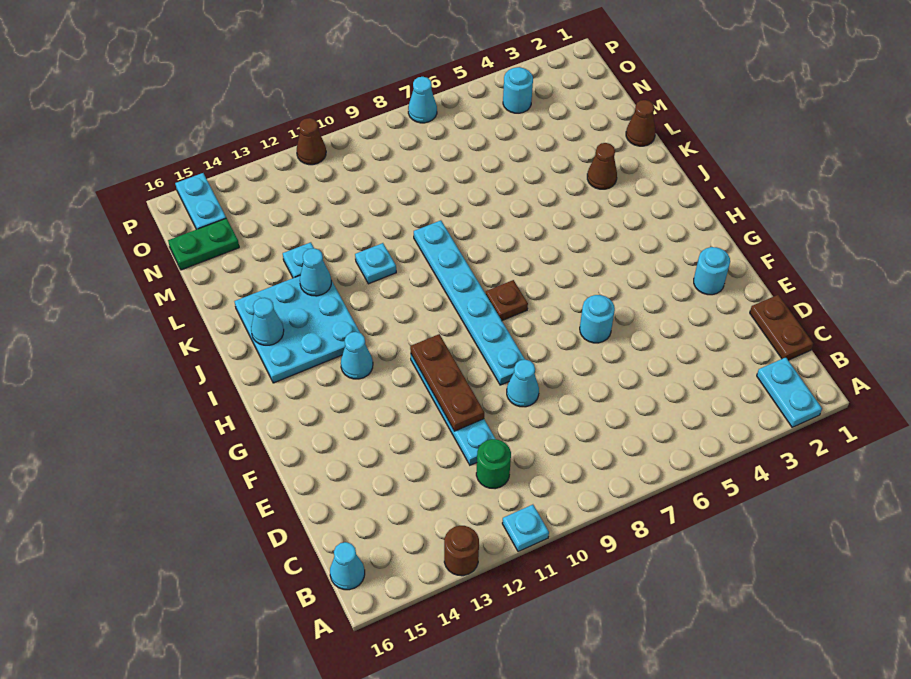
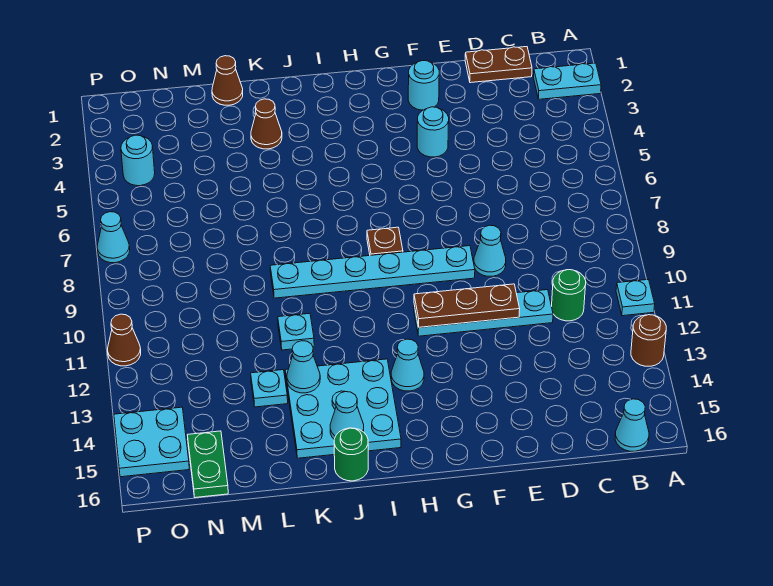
cyan 1x1 round brick [580,295,615,343] -> cyan 1x1 round brick moved to [417,107,449,157]
none -> green 1x1 round brick [334,428,368,481]
cyan 1x2 plate [175,173,226,229] -> cyan 2x2 plate [114,407,189,477]

